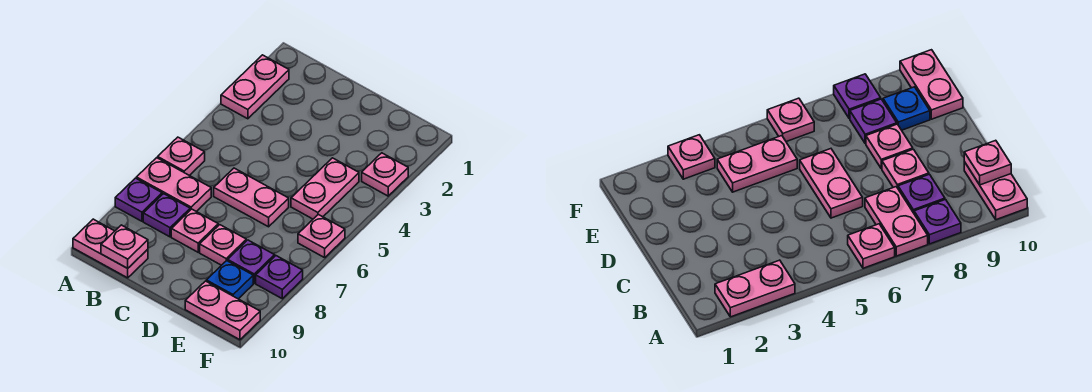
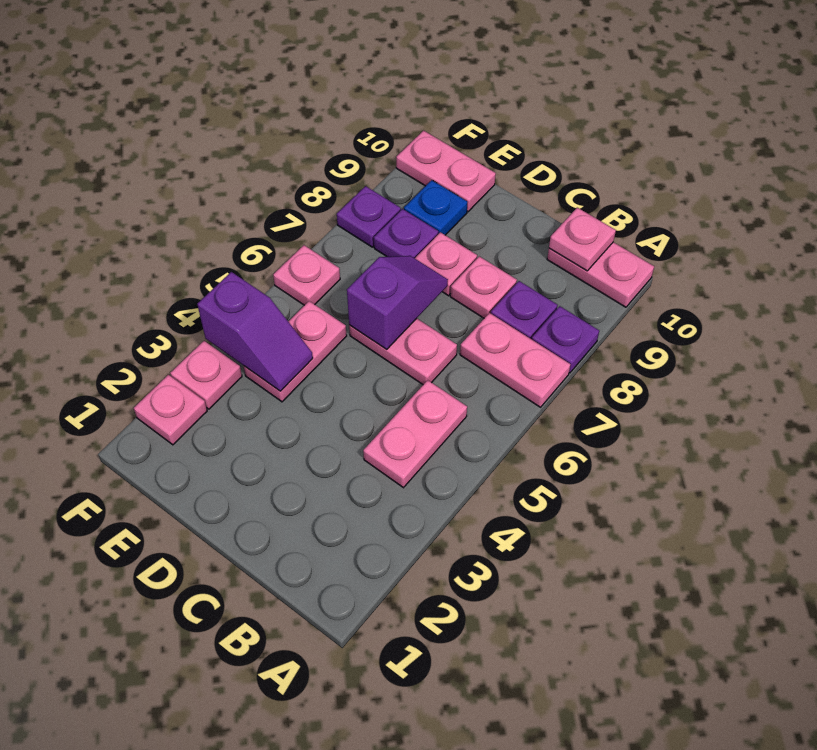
pink 1x2 plate [221,55,289,119] -> pink 1x2 plate moved to [363,380,467,488]
pink 1x1 plate [158,137,205,176] -> pink 1x1 plate moved to [134,375,207,445]
none -> purple 1x2 slope [347,256,448,349]
none -> purple 1x2 slope [197,272,313,391]

